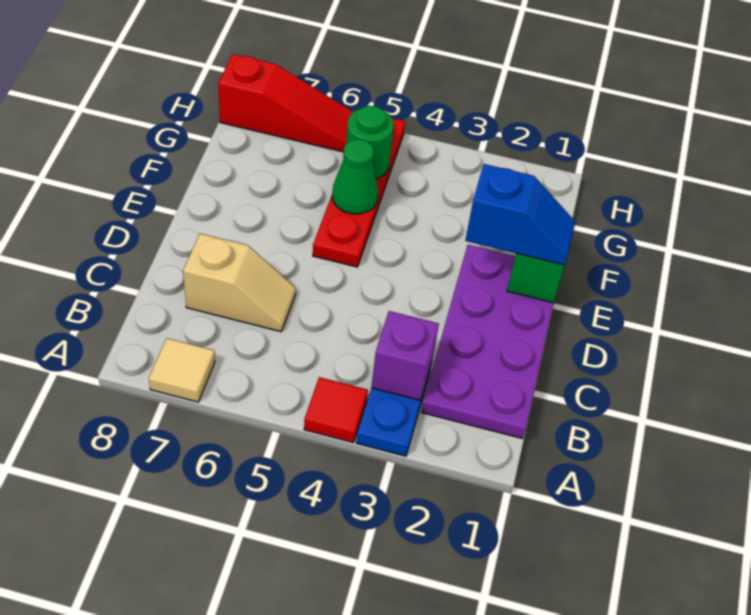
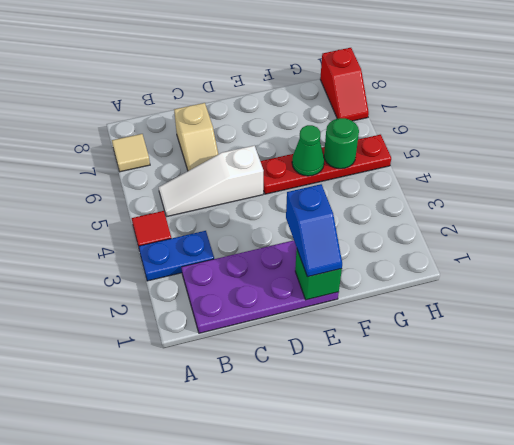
purple 1x1 brick [371,311,439,400] -> none
none -> white 1x3 slope [159,146,264,217]
red 1x3 slope [218,54,353,152] -> red 1x2 slope [320,48,369,121]

